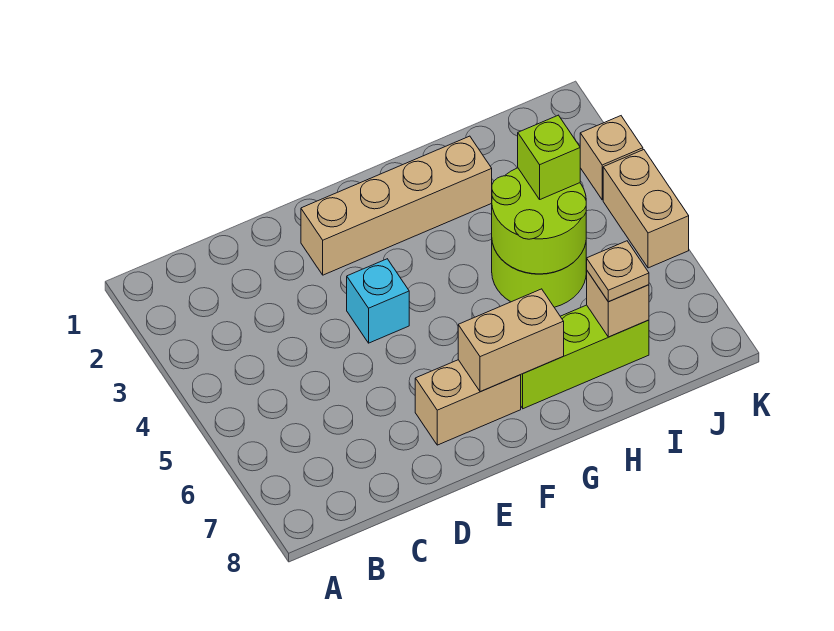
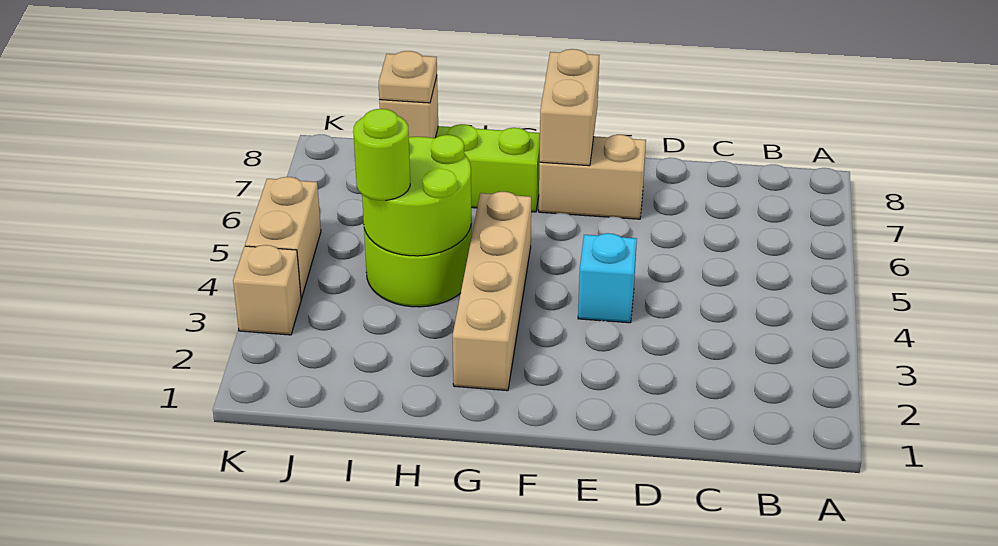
tan 1x4 brick [301,136,492,275] -> tan 1x4 brick turned to [452,192,531,391]
tan 1x2 brick [458,289,564,392] -> tan 1x2 brick turned to [539,49,600,166]
lime 1x1 brick [518,115,580,199] -> lime 1x1 round brick [353,109,410,200]

